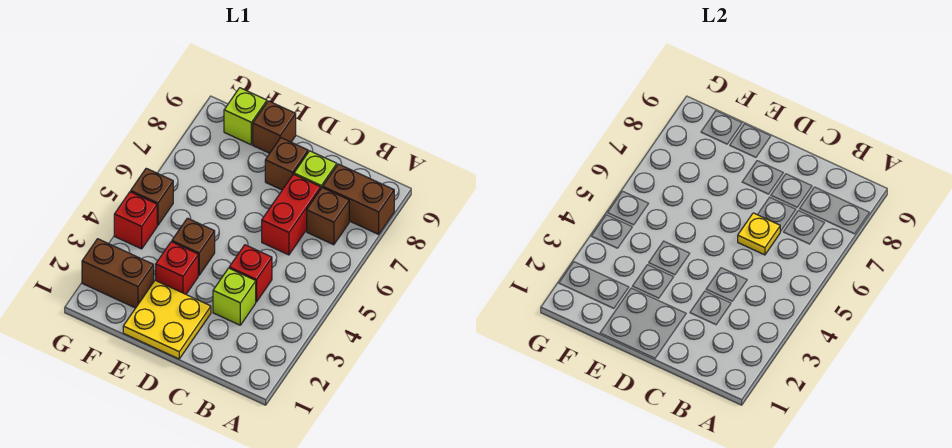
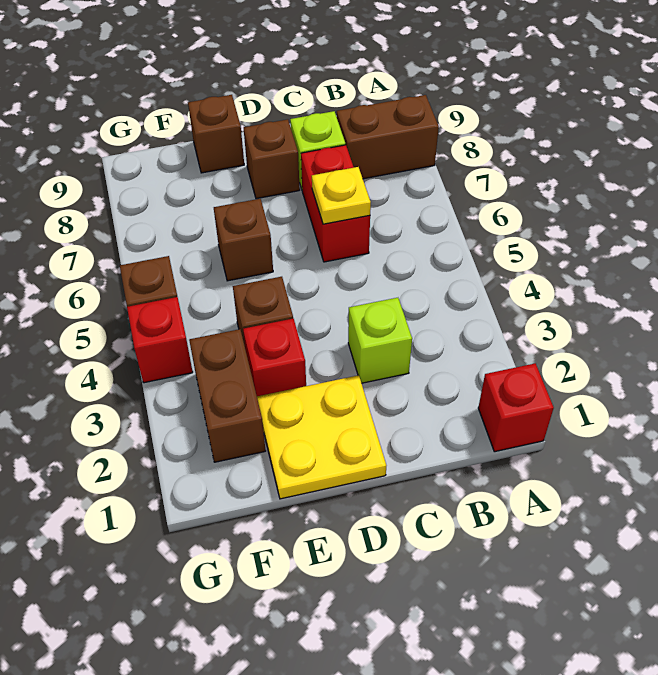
brown 1x1 brick [307,187,349,245] -> brown 1x1 brick moved to [214,199,273,281]
red 1x1 brick [229,245,272,302] -> red 1x1 brick moved to [478,363,554,452]
brown 1x2 brick [82,239,154,308] -> brown 1x2 brick turned to [189,329,266,462]
lime 1x1 brick [224,88,267,145] -> none

